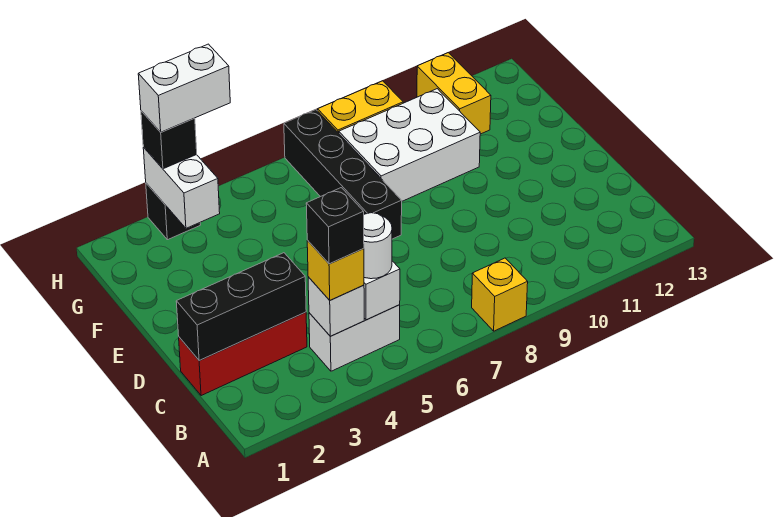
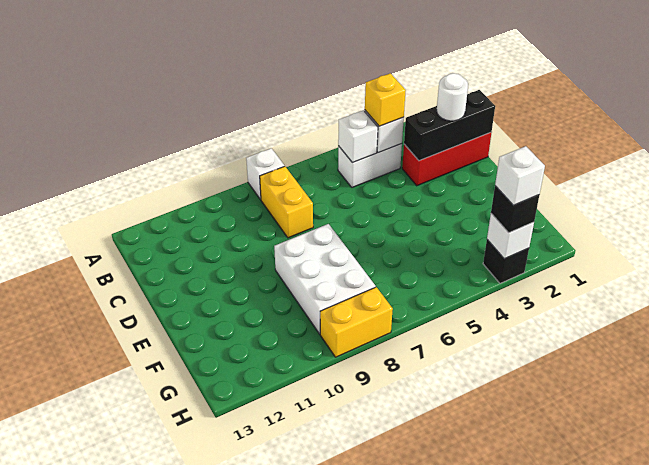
yellow 1x1 brick [472,258,528,331] -> white 1x1 brick [246,148,284,200]
black 1x1 brick [306,188,364,264] -> none
white 1x1 round brick [364,213,392,279] -> white 1x1 round brick moved to [437,73,468,121]
black 1x4 brick [284,110,402,239] -> none
white 2x3 brick [339,89,480,201] -> white 2x3 brick turned to [274,224,376,334]
white 1x2 brick [143,147,220,228] -> white 1x1 brick [487,214,534,259]
yellow 1x2 brick [417,53,491,134] -> yellow 1x2 brick moved to [260,166,313,238]
white 1x2 brick [138,44,230,132] -> white 1x1 brick [495,146,545,205]

